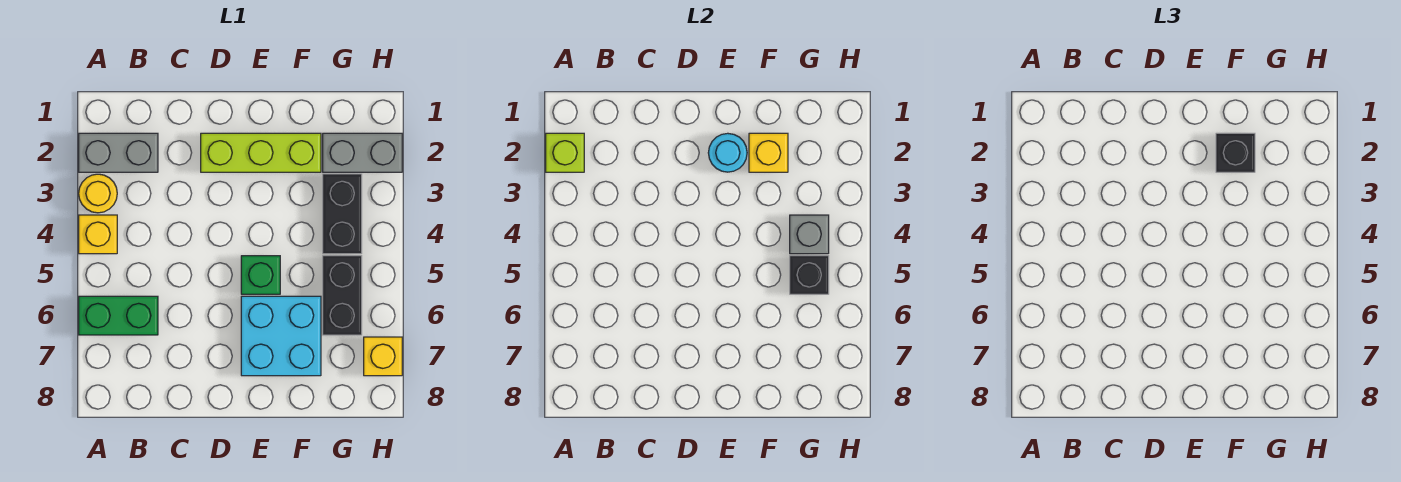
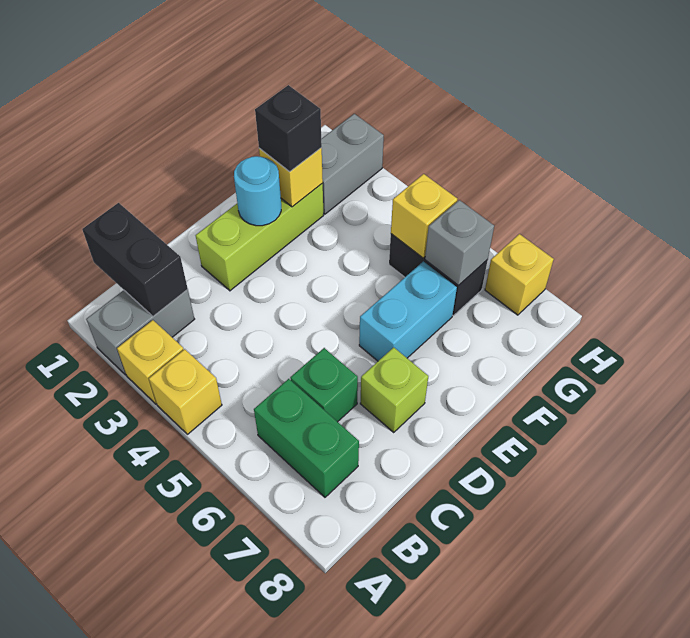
lime 1x1 brick [546,133,584,172] -> lime 1x1 brick moved to [360,347,428,432]
yellow 1x1 round brick [79,174,117,213] -> yellow 1x1 brick [117,320,184,404]
green 1x2 brick [79,296,158,335] -> green 1x2 brick turned to [254,379,359,497]
green 1x1 brick [241,256,280,294] -> green 1x1 brick moved to [290,348,358,422]
cyan 2x2 brick [241,296,321,376] -> cyan 1x2 brick [359,261,457,361]
black 1x2 brick [323,174,362,254] -> black 1x2 brick moved to [82,203,188,316]
grey 1x1 brick [790,215,829,254] -> grey 1x1 brick moved to [425,200,494,286]
black 1x1 brick [790,256,829,294] -> yellow 1x1 brick [391,174,457,258]

